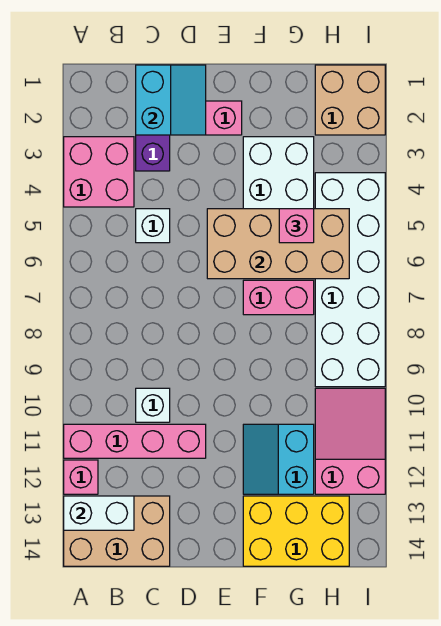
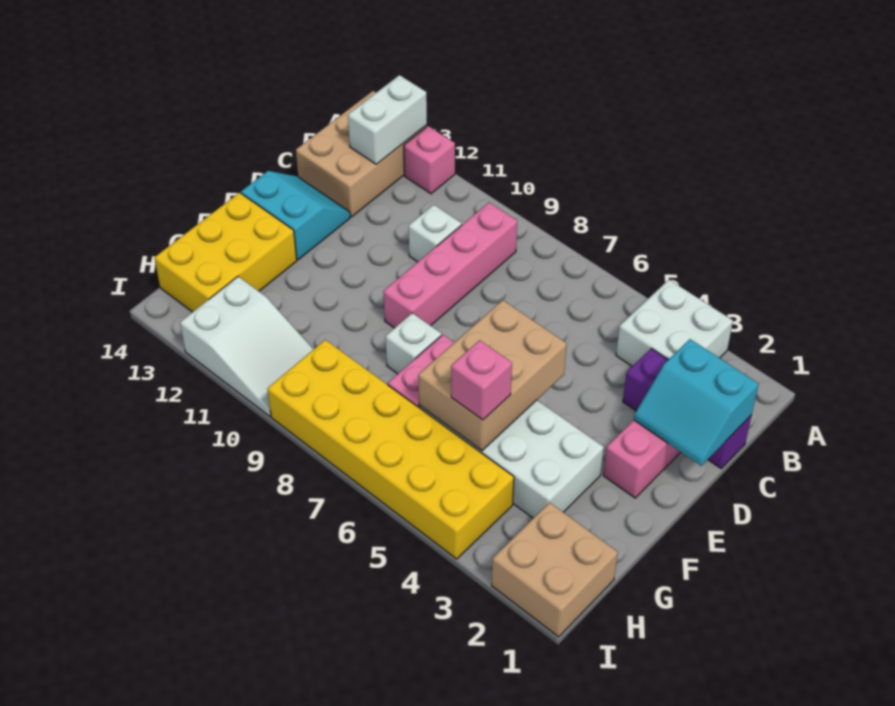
pink 2x2 brick [64,137,134,207] -> white 2x2 brick [616,280,733,366]
pink 1x4 brick [64,424,206,458] -> pink 1x4 brick moved to [384,203,517,328]
white 1x1 brick [136,209,170,243] -> white 1x1 brick moved to [386,313,441,374]
tan 2x4 brick [207,209,349,279] -> tan 2x3 brick [418,300,567,451]
cyan 2x2 slope [243,424,314,494] -> cyan 2x2 slope moved to [241,171,350,260]
white 2x6 brick [315,173,385,387] -> yellow 2x6 brick [268,340,514,559]
pink 2x3 slope [315,388,385,494] -> white 2x3 slope [180,277,313,416]

